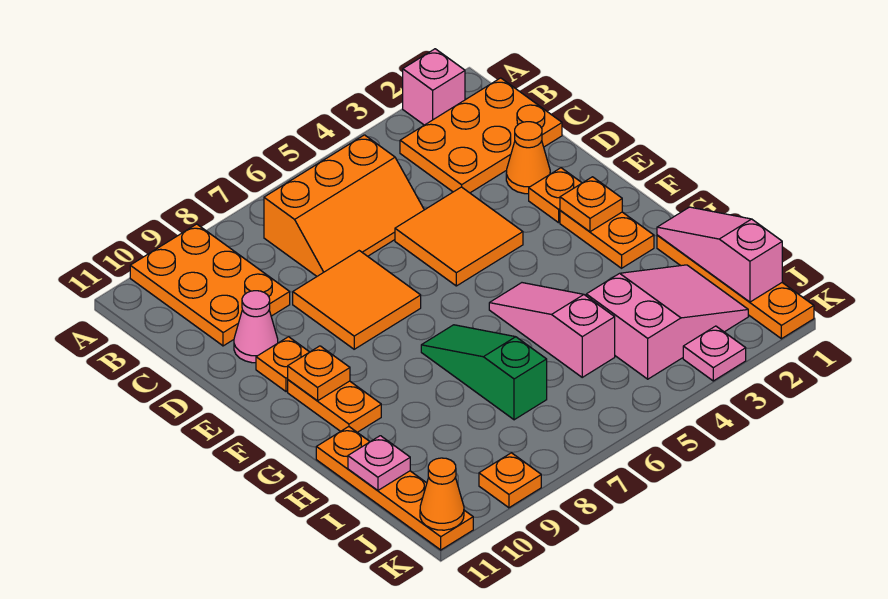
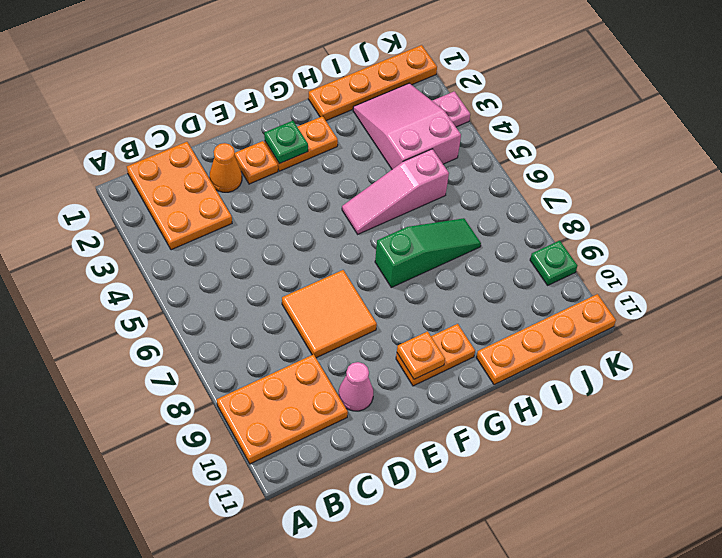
pink 1x1 brick [403,49,465,125] -> none
orange 2x3 slope [264,135,424,276] -> none
orange 2x2 tile [395,187,523,286] -> none
orange 1x1 plate [256,337,309,392] -> none
orange 1x1 plate [560,177,622,232] -> green 1x1 plate [264,121,308,164]
green 1x3 slope [421,325,547,420] -> green 1x3 slope turned to [375,218,481,287]
pink 1x3 slope [657,207,782,302] -> none
pink 1x1 plate [348,436,410,491] -> none
orange 1x1 plate [479,453,541,508] -> green 1x1 plate [530,241,577,285]
orange 1x1 cone [420,458,464,530] -> none

